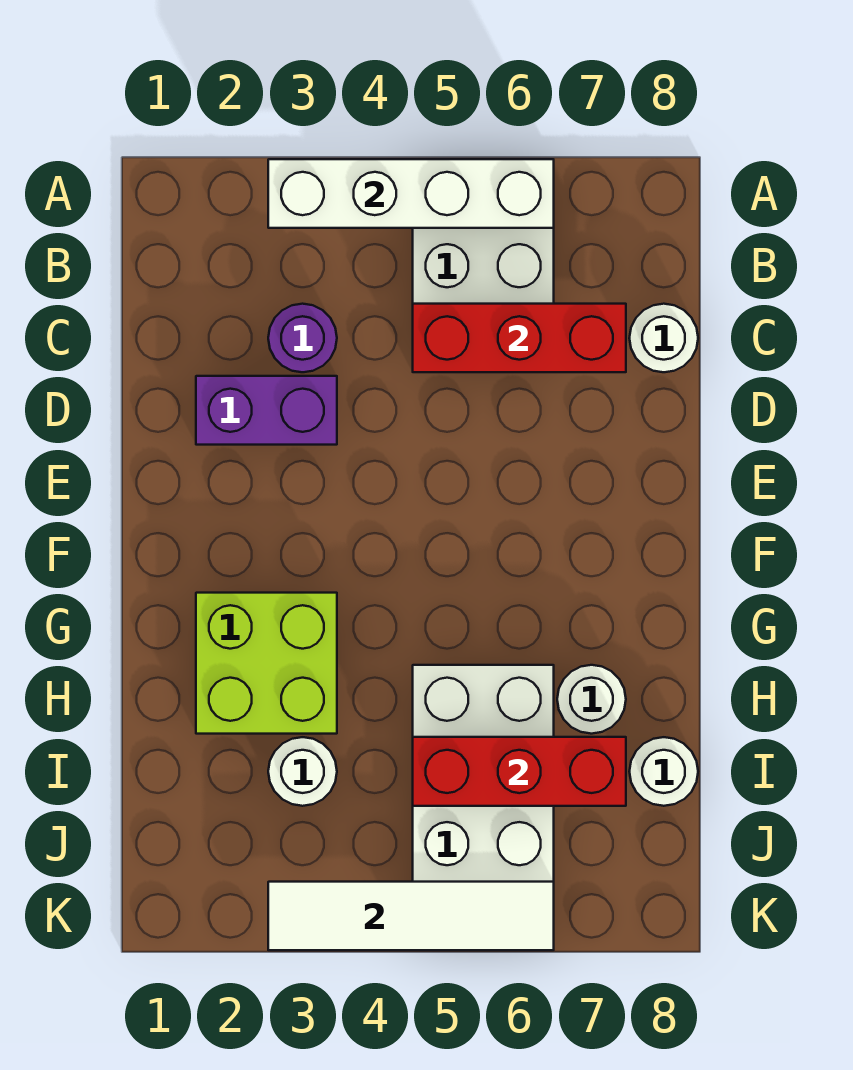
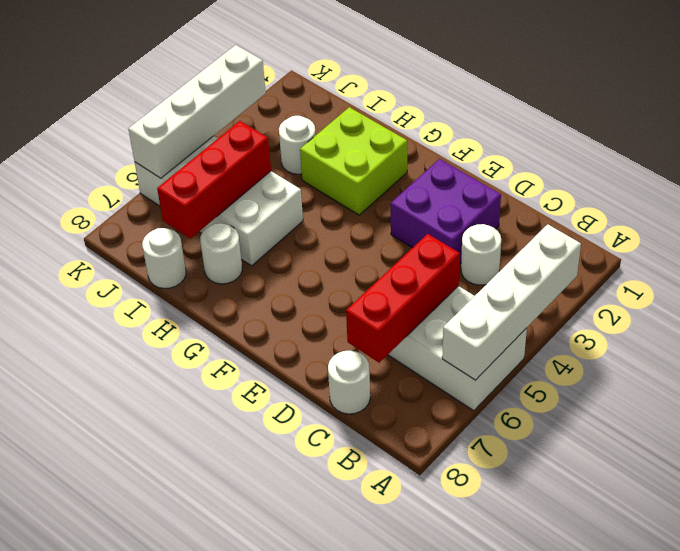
purple 1x1 round brick [268,304,337,372] -> white 1x1 round brick [461,224,501,285]
purple 1x2 brick [196,376,337,445] -> purple 2x2 brick [391,159,501,264]
white 1x4 tile [268,882,554,950] -> white 1x4 brick [129,45,266,178]

